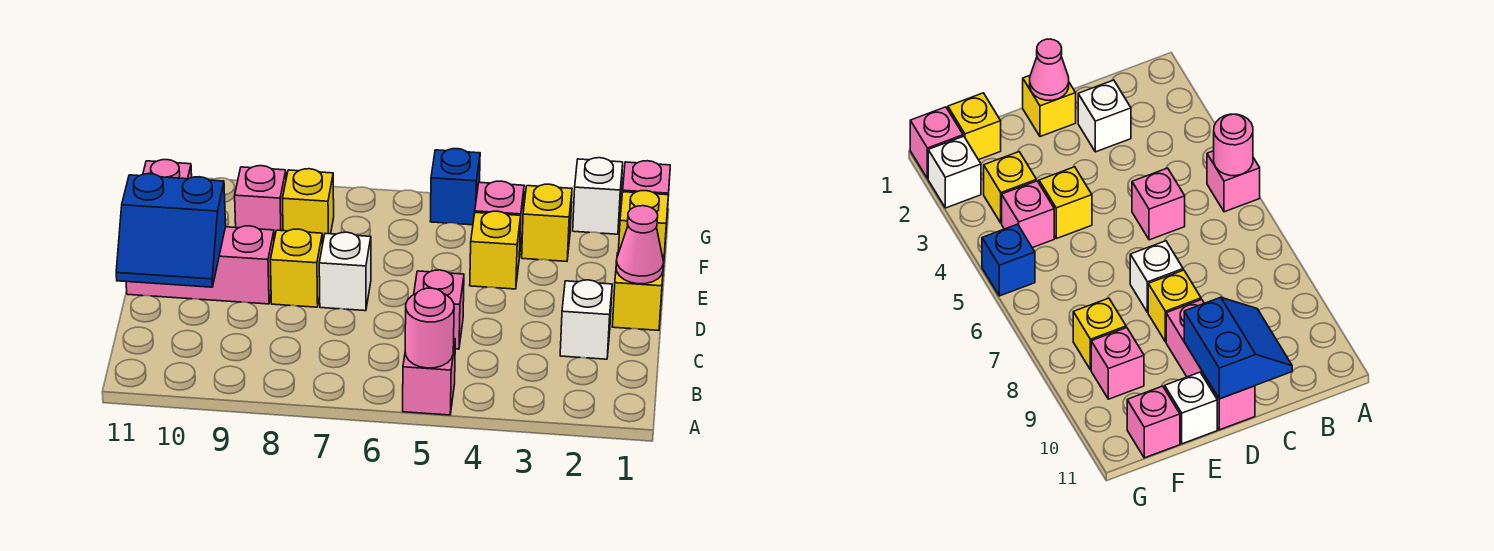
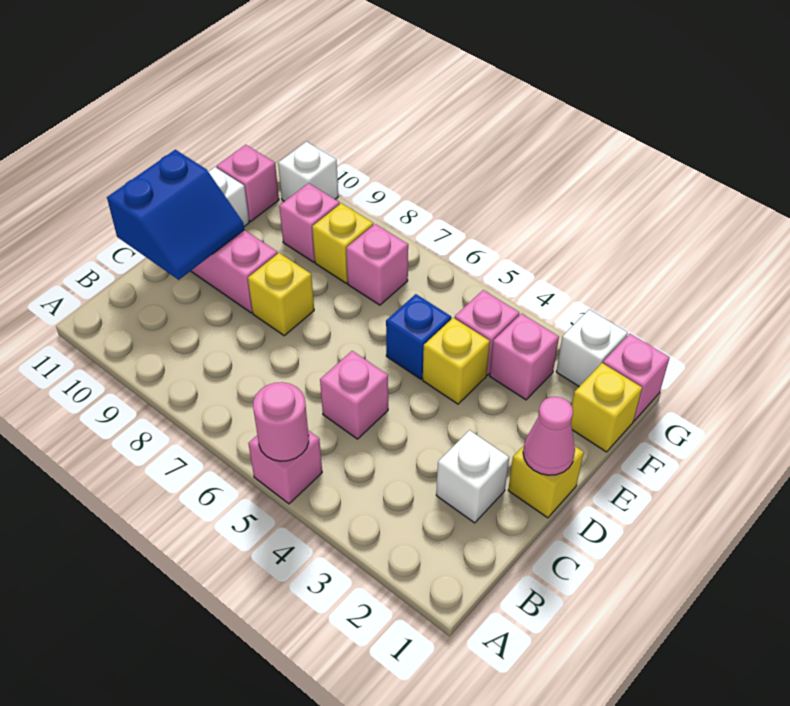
blue 2x2 slope [116,174,226,287] -> blue 2x2 slope turned to [107,150,244,280]
white 1x1 brick [319,232,371,311] -> white 1x1 brick moved to [278,142,338,201]
yellow 1x1 brick [522,184,572,261] -> pink 1x1 brick [490,314,559,400]
none -> pink 1x1 brick [346,224,408,305]
blue 1x1 brick [430,149,480,225] -> blue 1x1 brick moved to [386,294,451,379]

